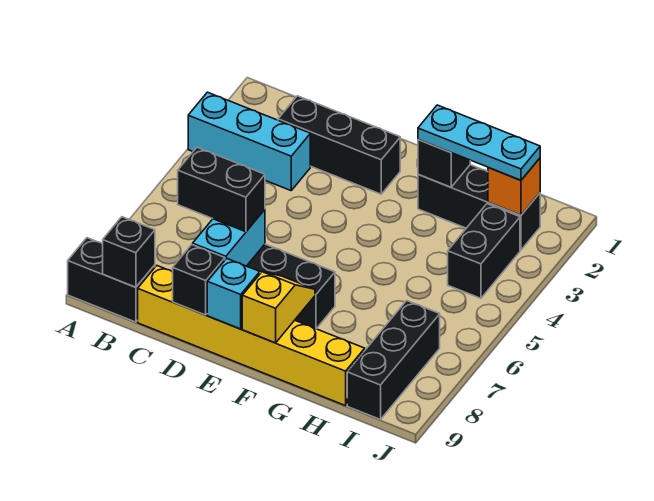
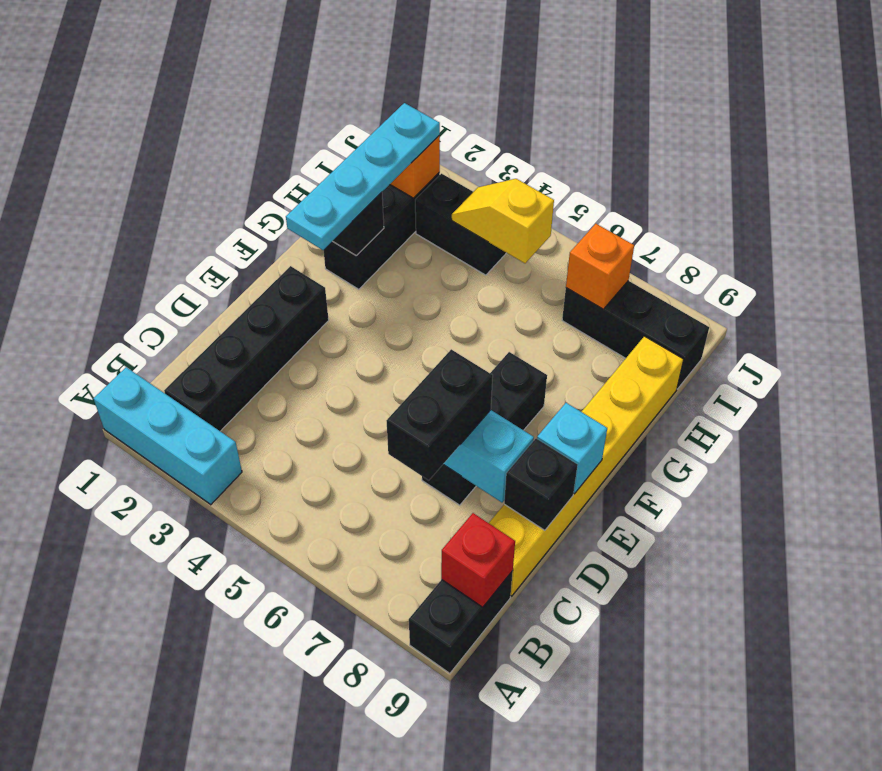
cyan 1x3 brick [188,92,310,191] -> cyan 1x3 brick turned to [94,367,242,505]
black 1x1 brick [103,217,155,287] -> red 1x1 brick [441,513,515,607]
black 1x3 brick [278,96,400,194] -> black 1x4 brick [164,266,329,431]
yellow 1x2 slope [242,272,315,343] -> yellow 1x2 slope moved to [452,179,554,263]
cyan 1x3 plate [418,105,540,180] -> cyan 1x4 plate [286,103,440,250]
none -> orange 1x1 brick [566,224,634,309]

